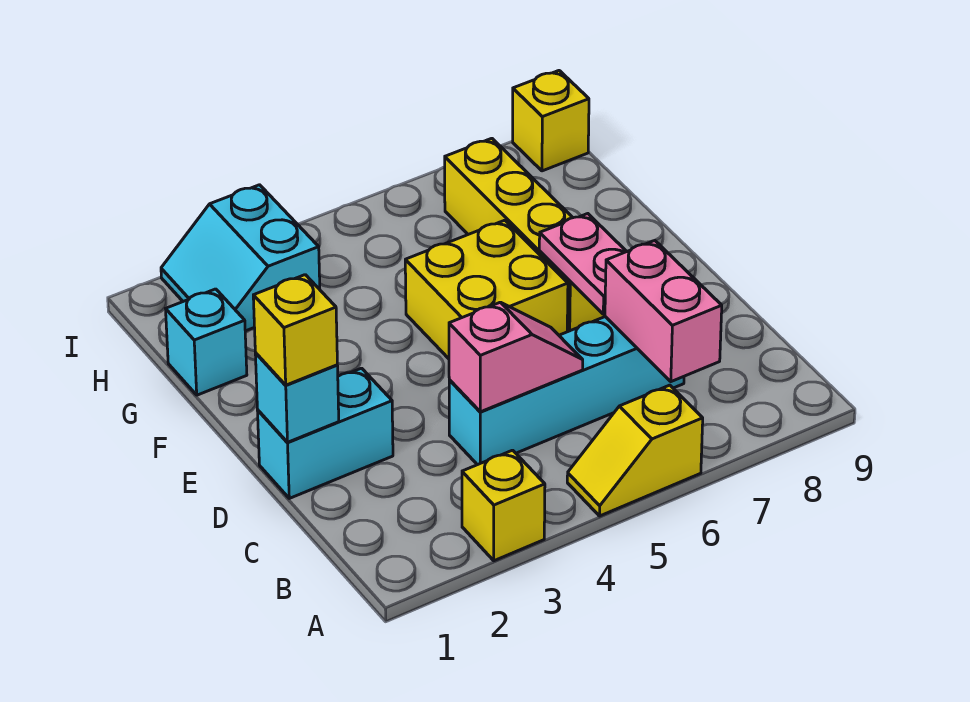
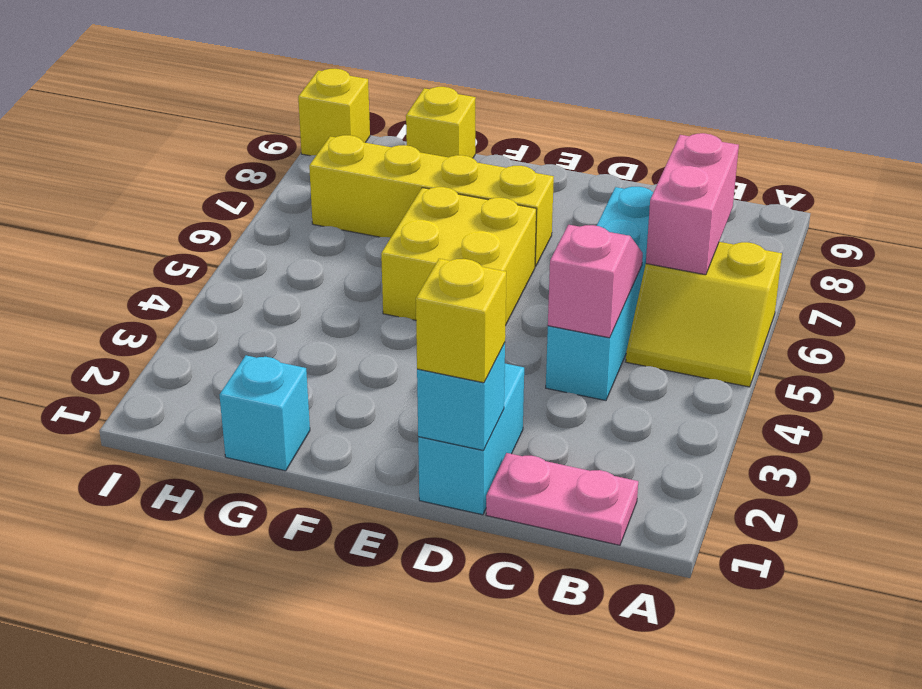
yellow 1x1 brick [462,450,545,561] -> yellow 1x1 brick moved to [406,87,476,158]
yellow 1x2 slope [567,385,703,516] -> yellow 2x2 slope [626,242,782,387]
pink 1x2 brick [605,241,722,382] -> pink 1x2 brick turned to [646,133,739,275]
pink 1x2 plate [539,214,627,314] -> pink 1x2 plate moved to [486,453,638,545]
cyan 2x2 slope [161,185,320,331] -> none

